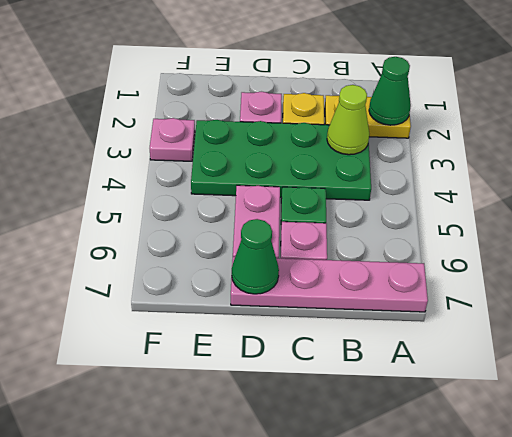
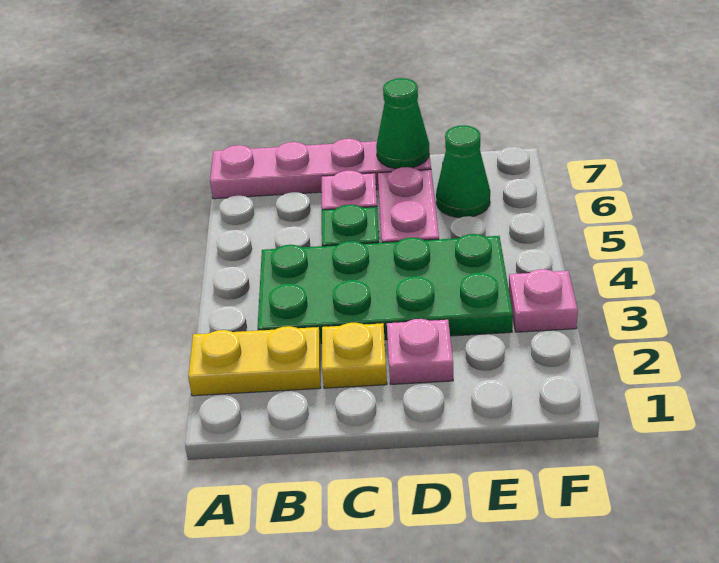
green 1x1 cone [369,57,411,125] -> green 1x1 cone moved to [436,125,490,218]
lime 1x1 cone [327,85,369,155] -> none

